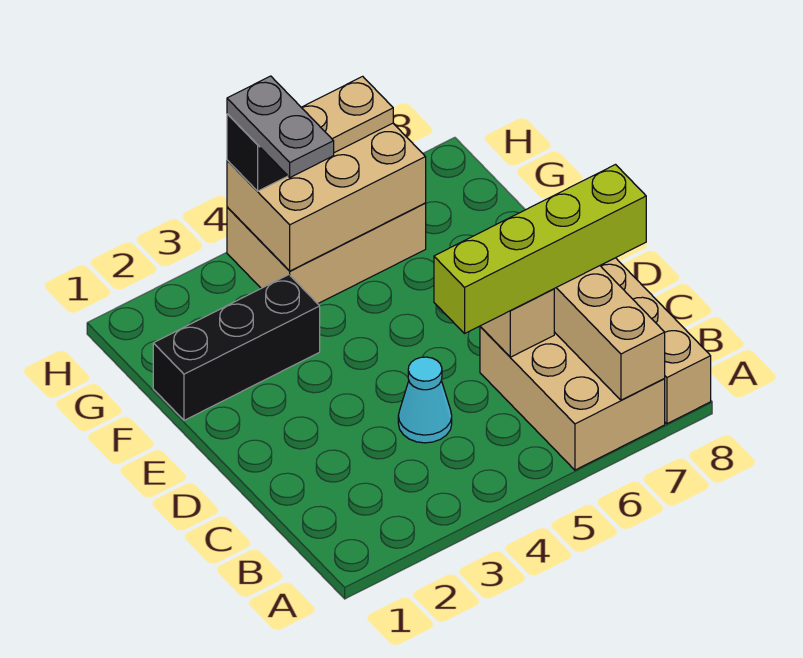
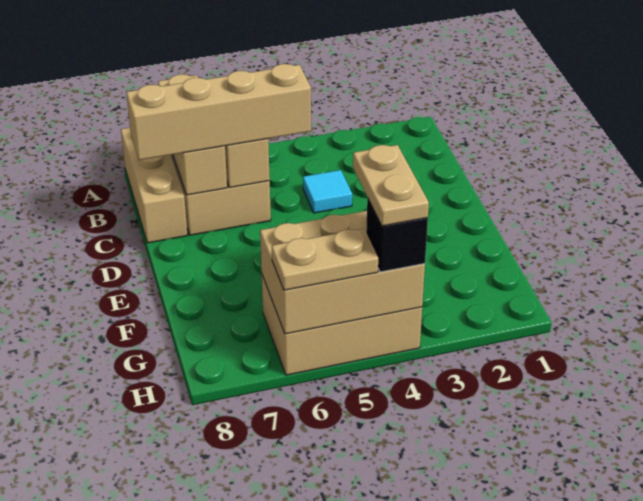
cyan 1x1 cone [398,357,452,443] -> cyan 1x1 tile [303,170,352,213]
lime 1x4 brick [434,165,646,333] -> tan 1x4 brick [126,64,311,160]
black 1x3 brick [153,275,320,420] -> none
grey 1x2 plate [227,76,334,177] -> tan 1x2 plate [353,145,429,226]

